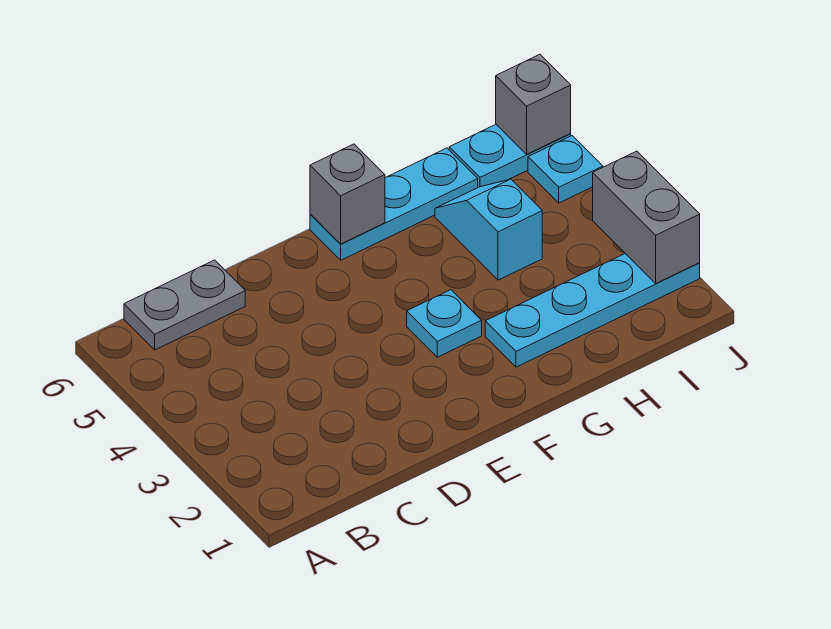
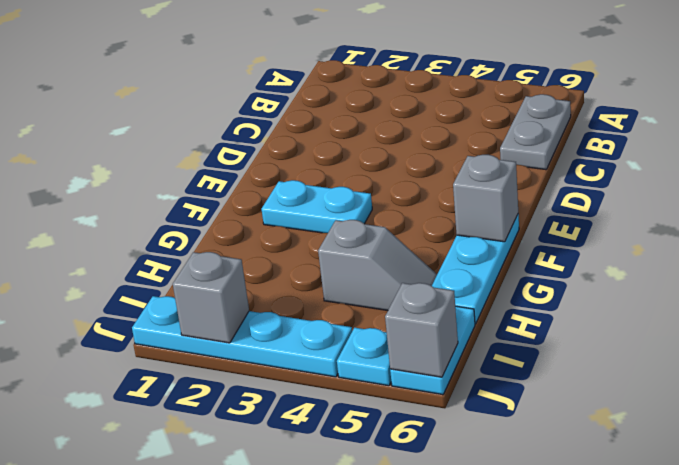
cyan 1x1 plate [407,290,482,357] -> cyan 1x2 plate [261,180,372,233]
cyan 1x4 plate [485,254,700,367] -> cyan 1x4 plate turned to [132,296,352,377]
cyan 1x2 slope [435,179,542,280] -> grey 1x2 slope [318,220,437,311]
grey 1x2 brick [593,151,700,284] -> grey 1x1 brick [173,252,249,343]

